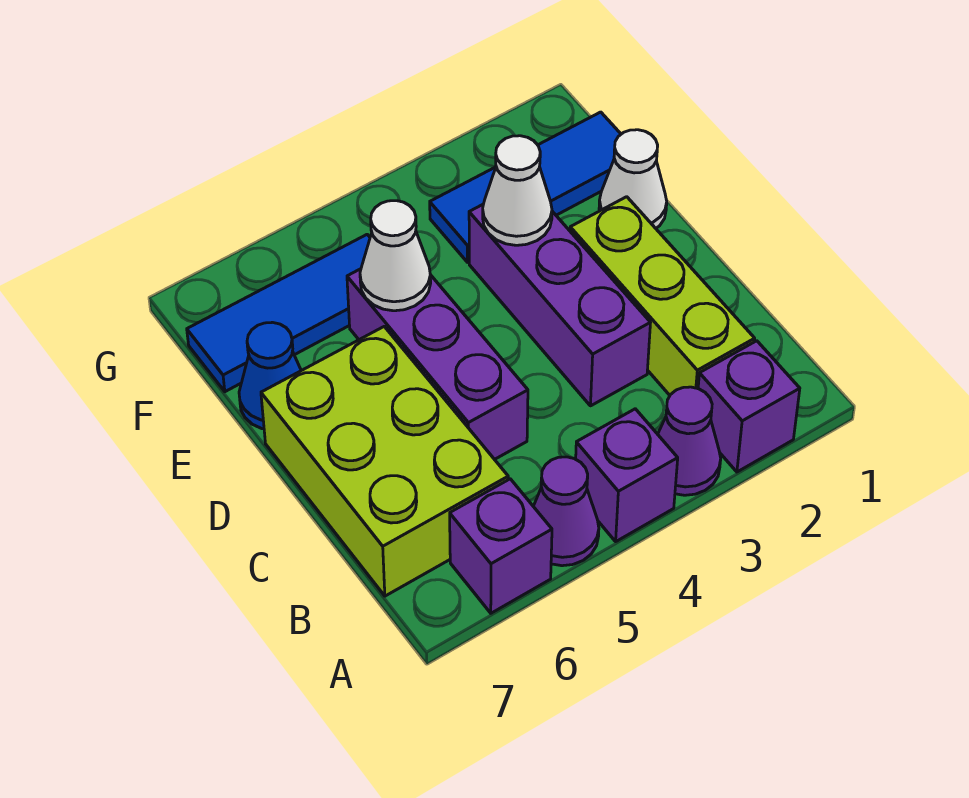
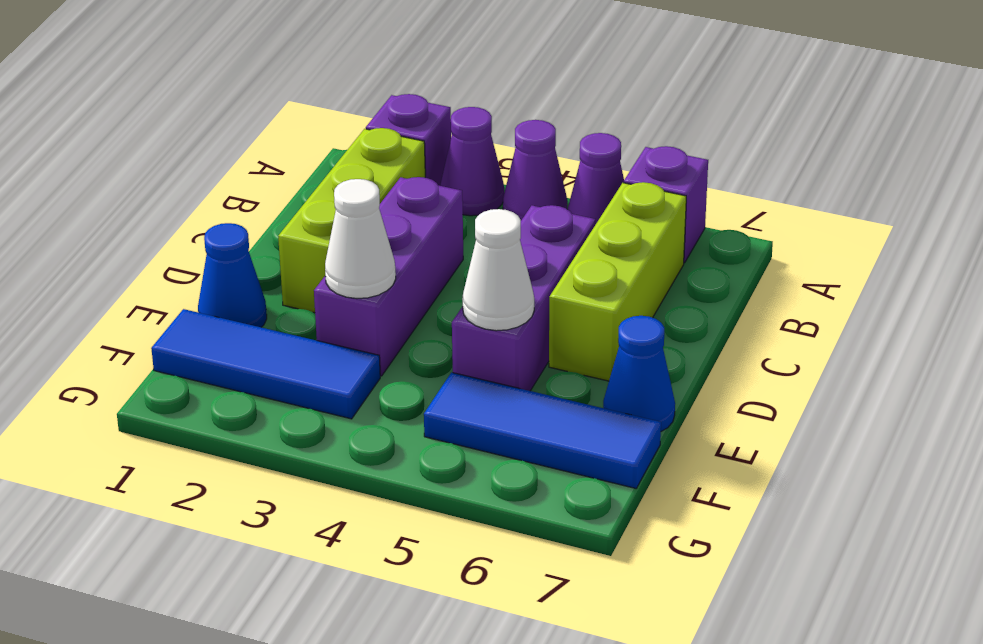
purple 1x1 brick [576,409,678,541] -> purple 1x1 cone [503,120,568,220]
lime 2x3 brick [261,327,508,596] -> lime 1x3 brick [549,182,686,381]
white 1x1 cone [599,130,667,228] -> blue 1x1 cone [198,223,267,327]

